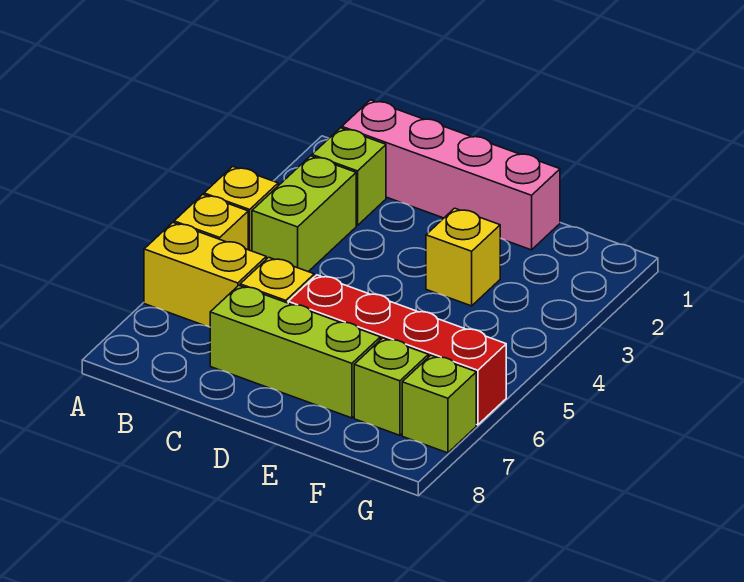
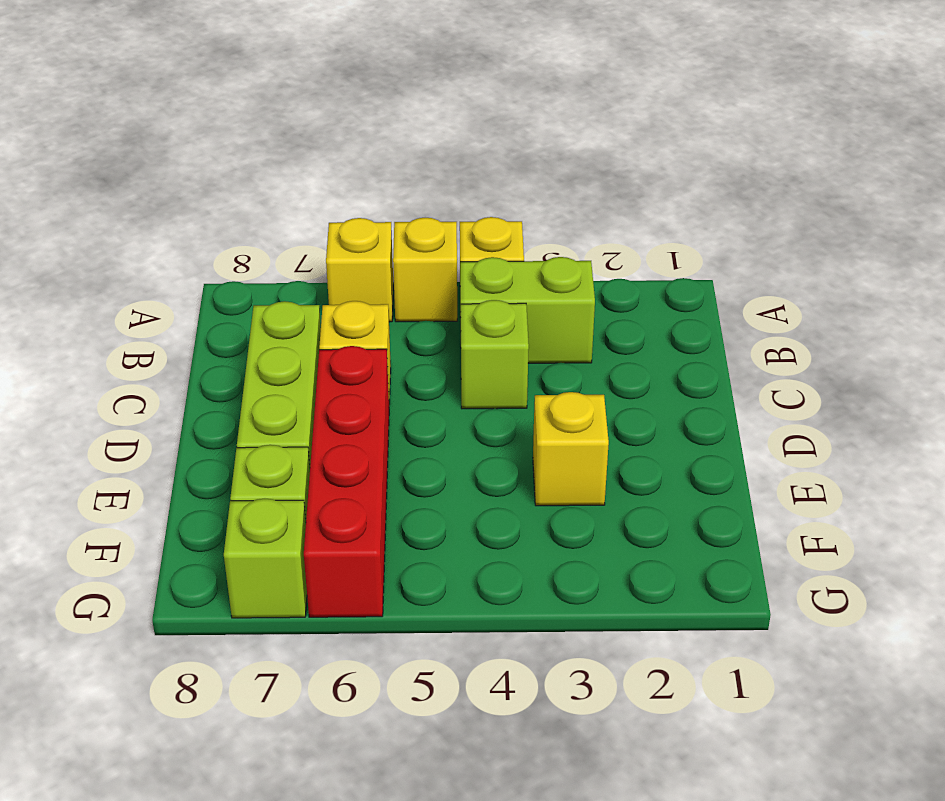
yellow 1x2 brick [144,222,266,327] -> yellow 1x1 brick [326,218,393,322]
pink 1x4 brick [342,100,560,250] -> none
lime 1x1 brick [312,128,386,225] -> lime 1x1 brick moved to [461,300,529,409]

